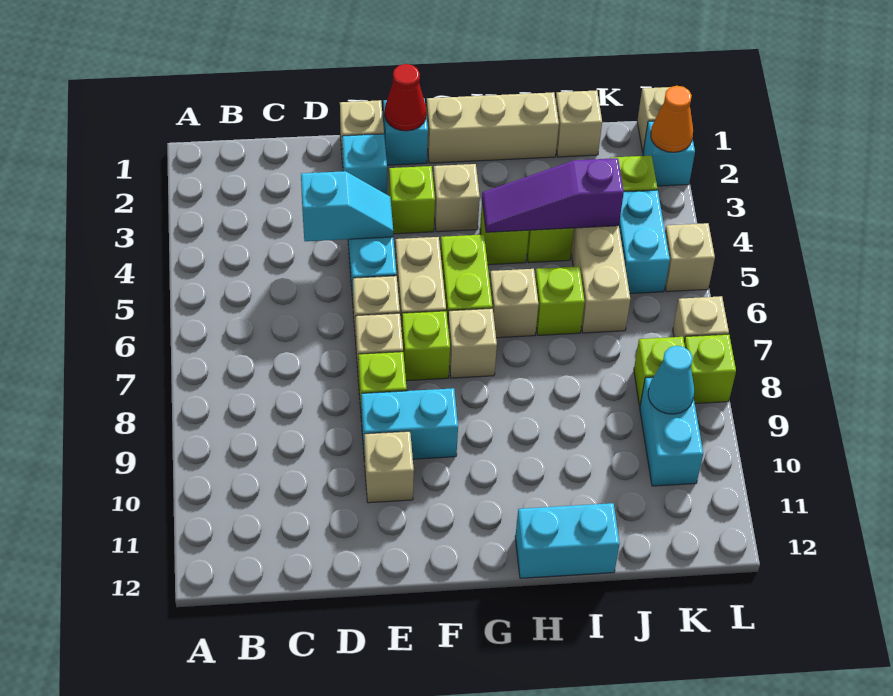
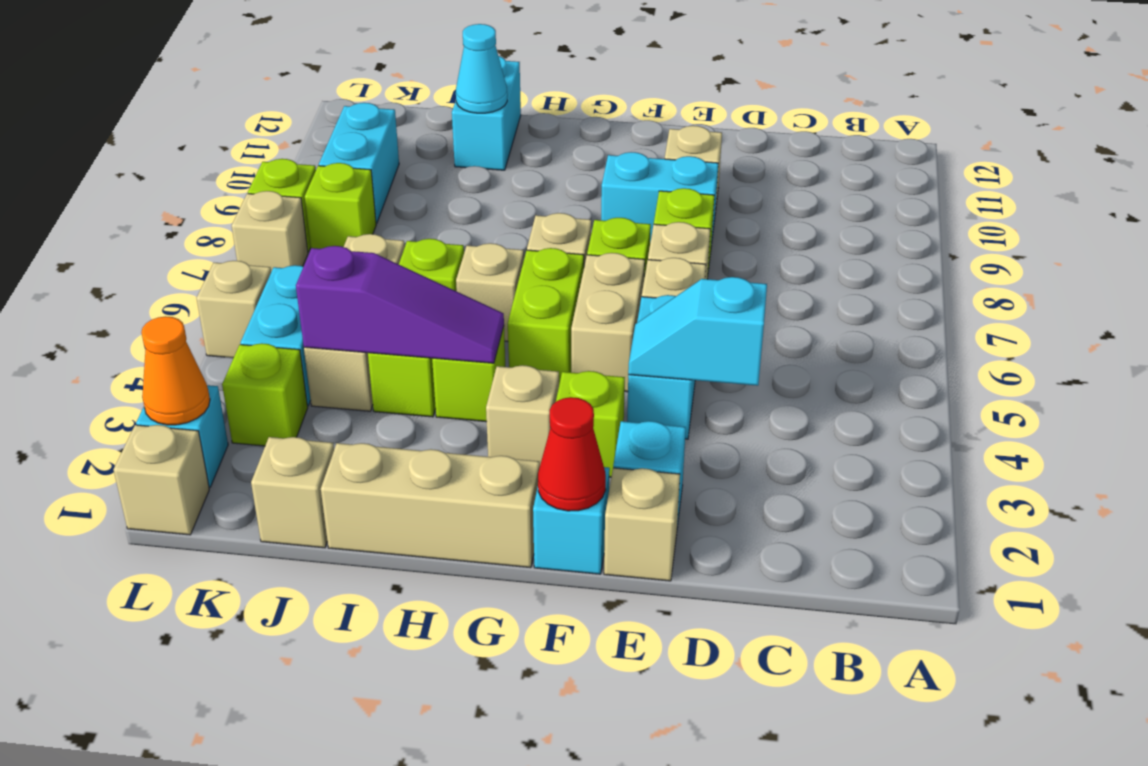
cyan 1x2 brick [515,503,620,578] -> cyan 1x2 brick turned to [452,56,521,170]
cyan 1x1 cone [648,346,694,414] -> cyan 1x1 cone moved to [456,24,507,113]

